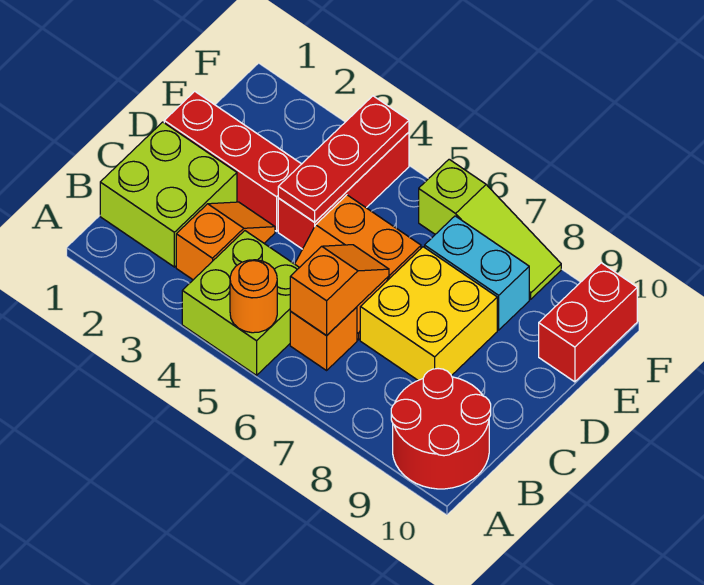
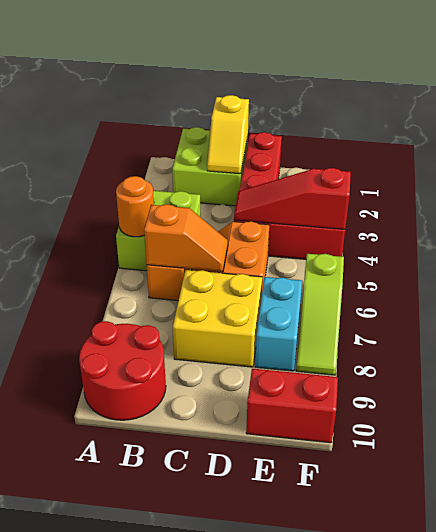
orange 1x2 slope [176,202,275,280] -> none
none -> yellow 1x2 slope [207,95,249,174]
red 1x3 plate [278,96,409,222] -> red 1x3 slope [234,168,351,229]

